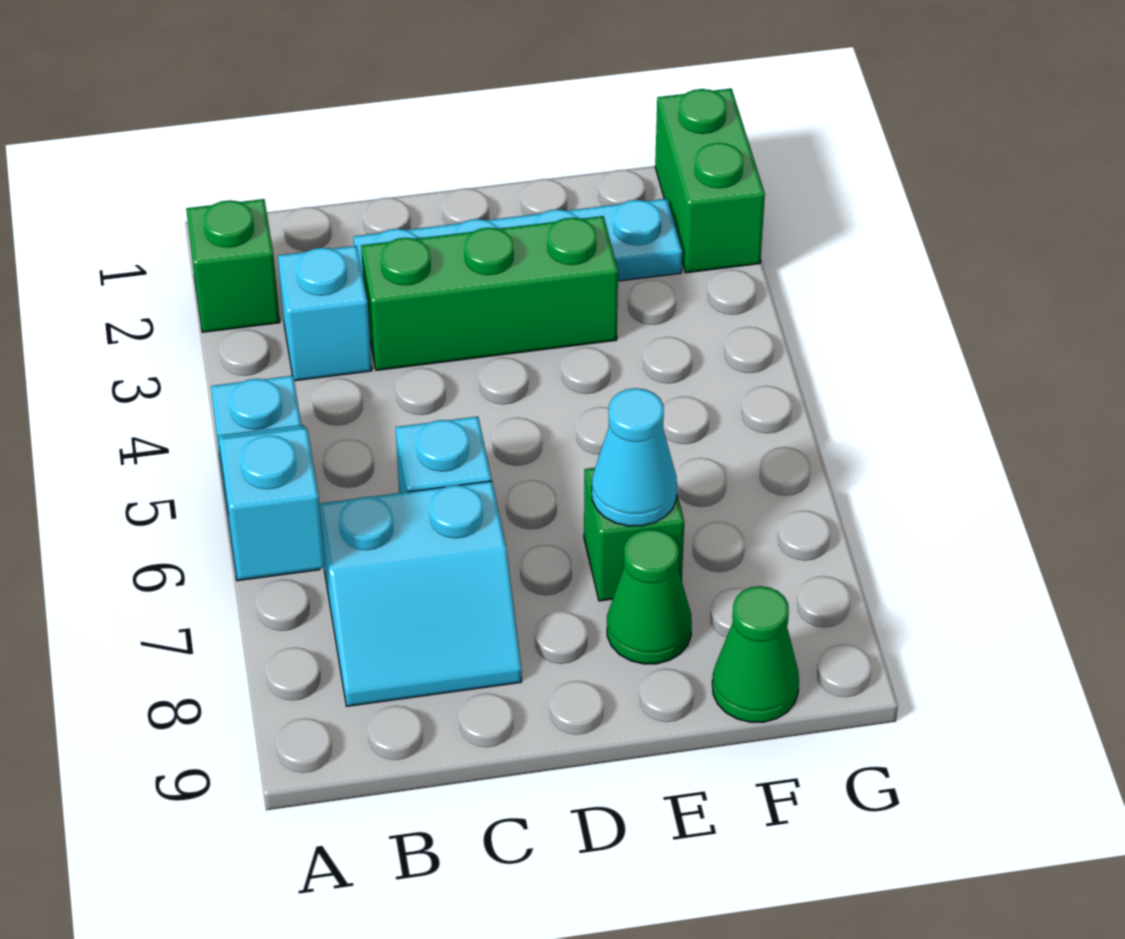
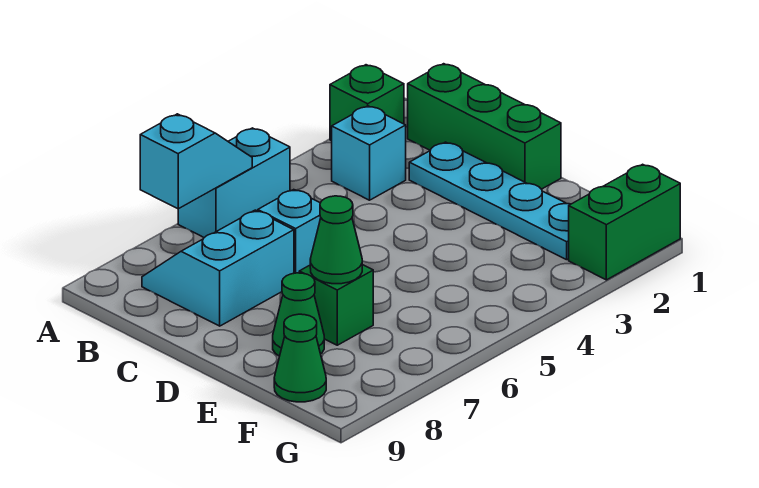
cyan 2x2 slope [319,481,522,706] -> cyan 2x2 slope turned to [142,210,294,326]
green 1x3 brick [361,216,618,370] -> green 1x3 brick moved to [408,64,561,189]
cyan 1x1 cone [592,388,677,526] -> green 1x1 cone [310,196,362,284]

